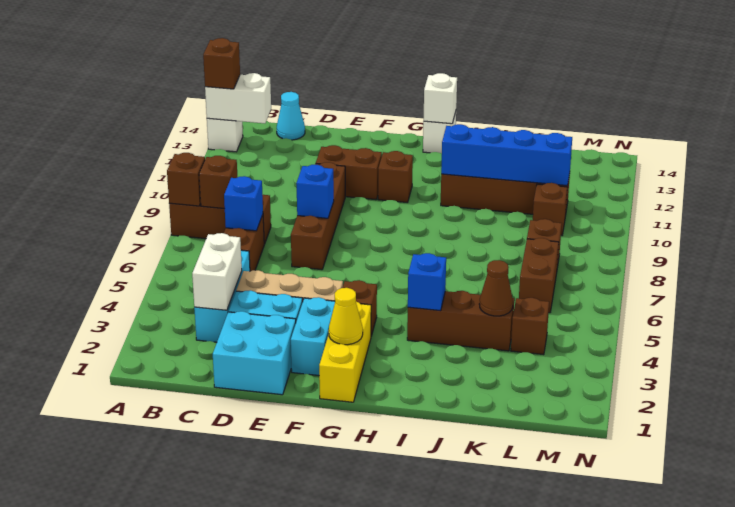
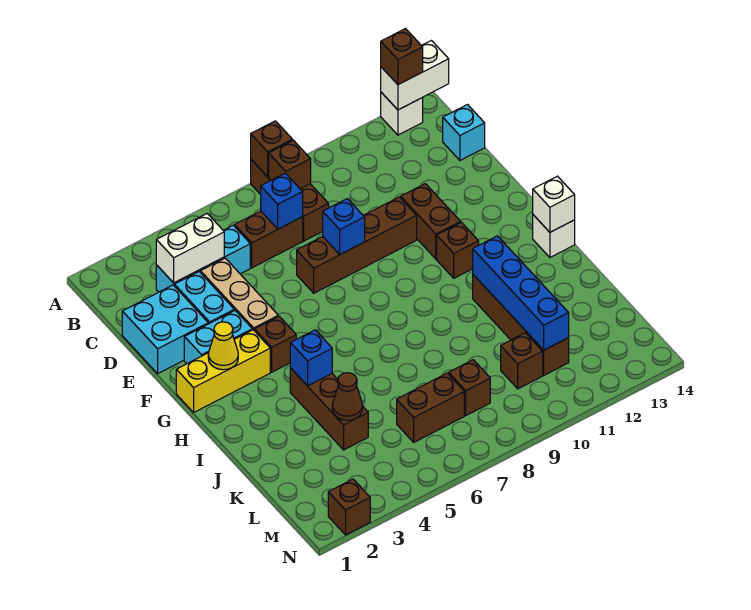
white 1x2 brick [205,73,271,123] -> white 1x2 brick turned to [381,41,449,110]
cyan 1x1 cone [277,92,305,140] -> cyan 1x1 brick [443,105,485,160]
brown 1x1 brick [511,298,549,355] -> brown 1x1 brick moved to [328,479,370,535]

